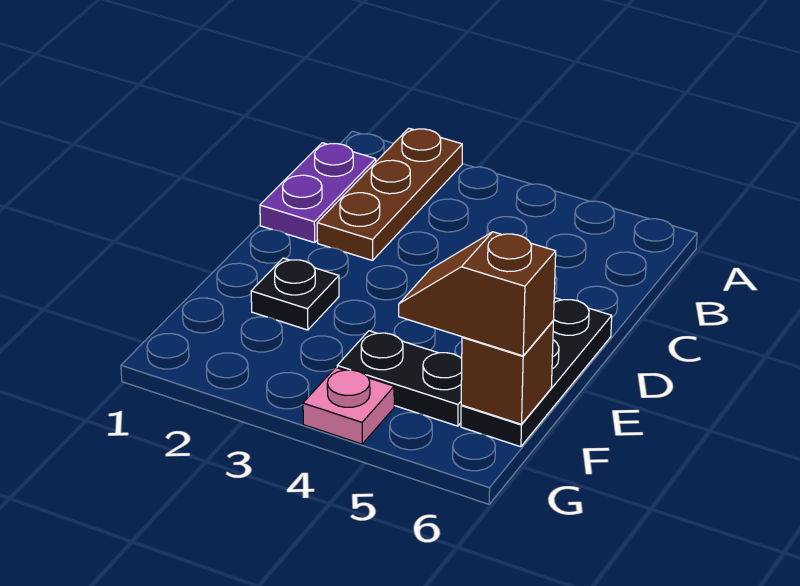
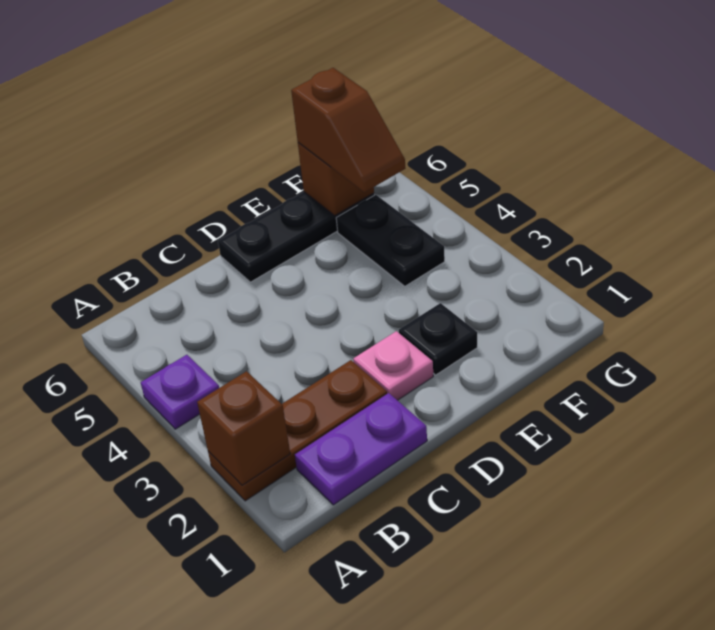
none -> brown 1x1 brick [197,371,290,485]
none -> purple 1x1 plate [141,355,219,429]
pink 1x1 plate [303,367,394,444] -> pink 1x1 plate moved to [353,331,433,400]

